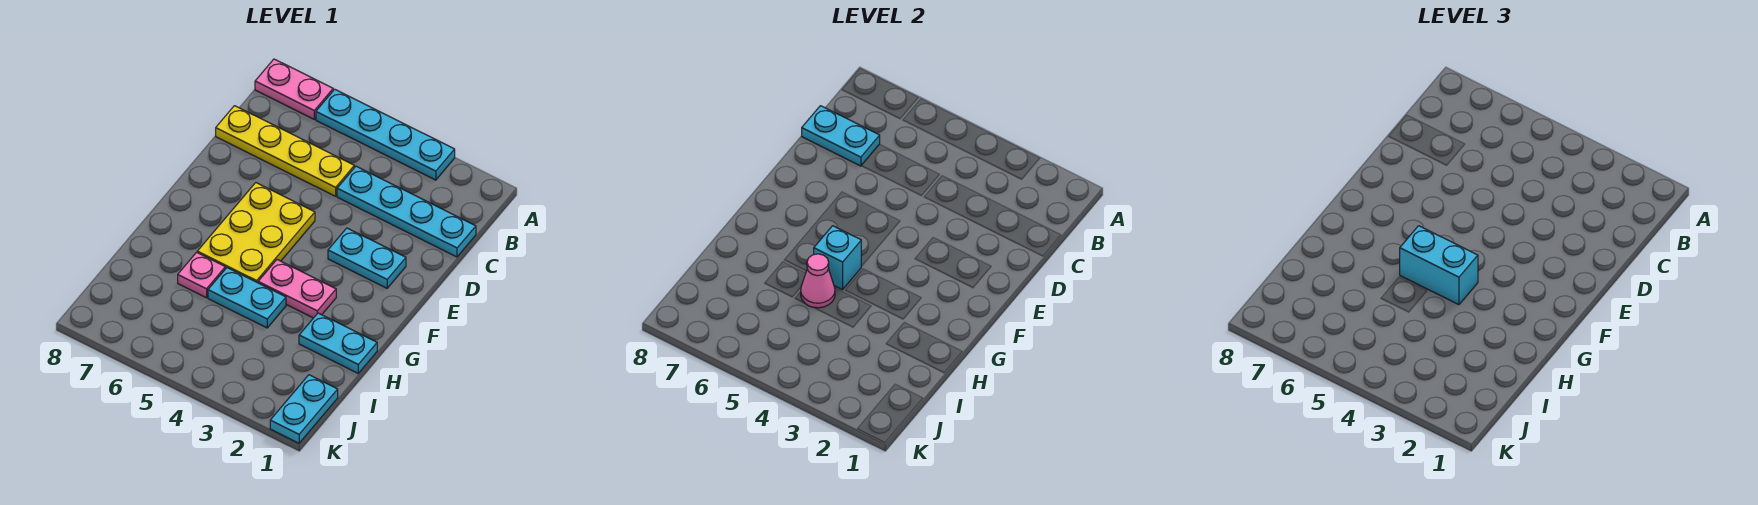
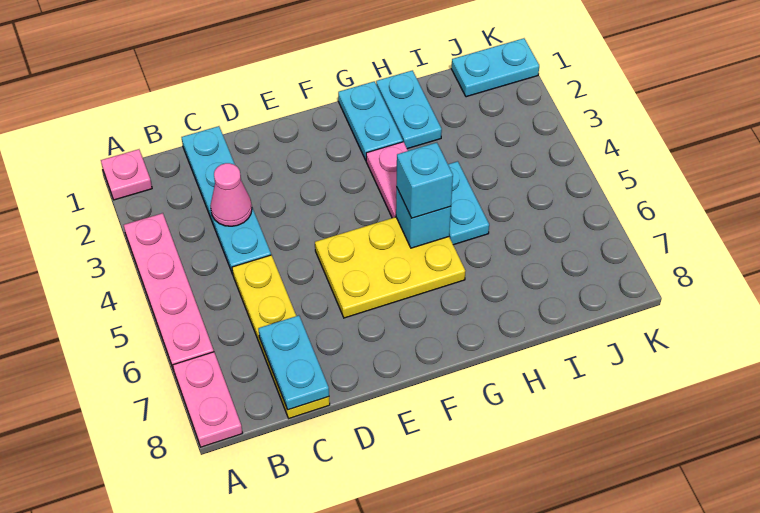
cyan 1x4 plate [316,89,455,180] -> pink 1x4 plate [124,213,214,368]
cyan 1x2 plate [328,228,406,288] -> cyan 1x2 plate moved to [338,81,403,160]
cyan 1x2 brick [1400,226,1478,305] -> cyan 1x1 brick [396,143,453,218]
pink 1x1 cone [801,254,835,308] -> pink 1x1 cone moved to [210,163,252,226]
pink 1x1 plate [178,252,225,298] -> pink 1x1 plate moved to [101,149,152,200]

